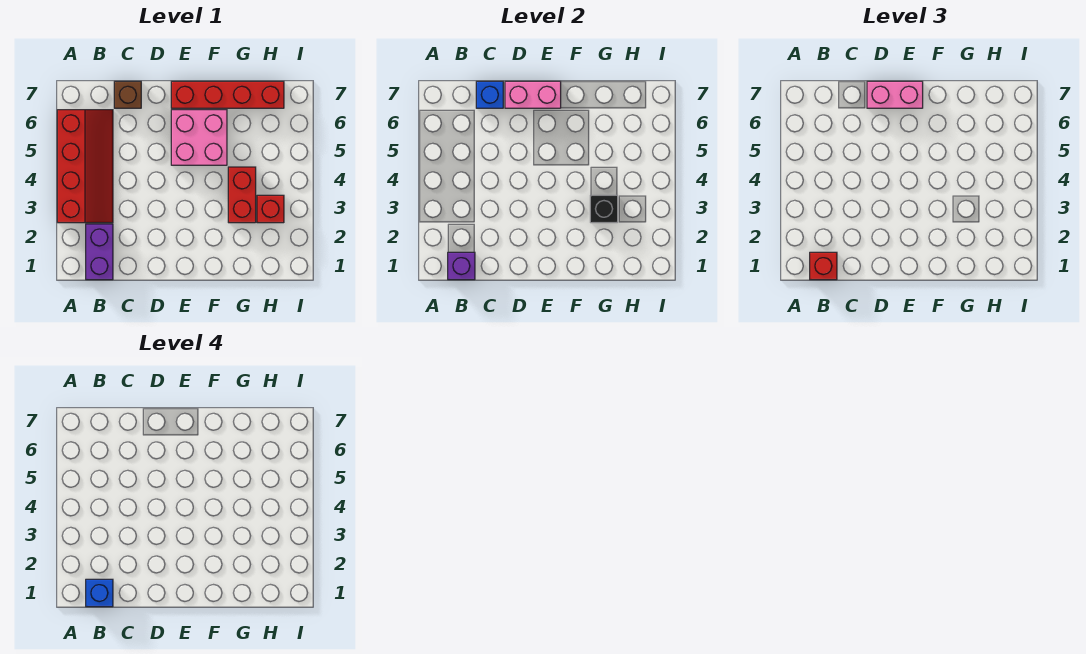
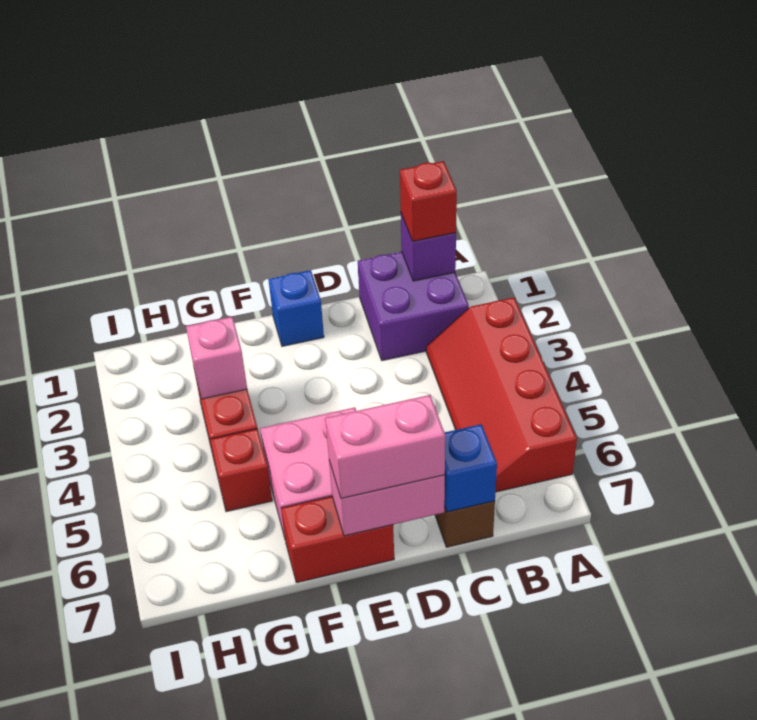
purple 1x2 brick [86,224,113,280] -> purple 2x2 brick [358,252,469,361]
blue 1x1 brick [86,579,113,607] -> blue 1x1 brick moved to [268,270,324,346]
red 1x4 brick [171,81,284,108] -> red 1x2 brick [281,496,394,583]
black 1x1 brick [590,195,618,223] -> pink 1x1 brick [186,317,247,399]
red 1x1 brick [257,195,284,223] -> red 1x1 brick moved to [211,429,272,512]

